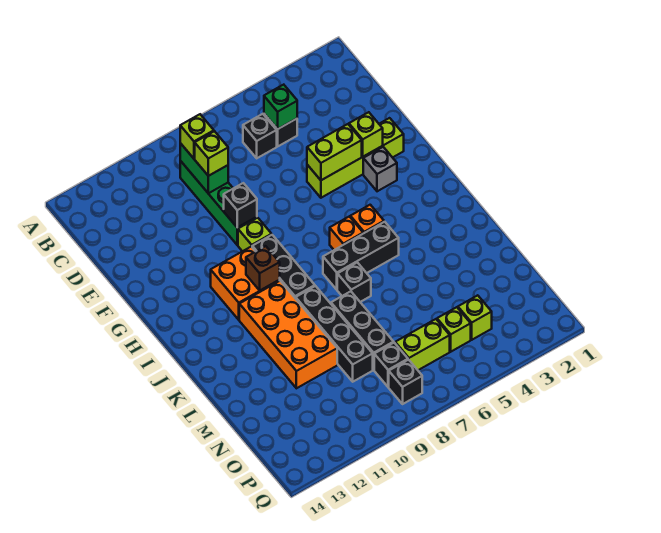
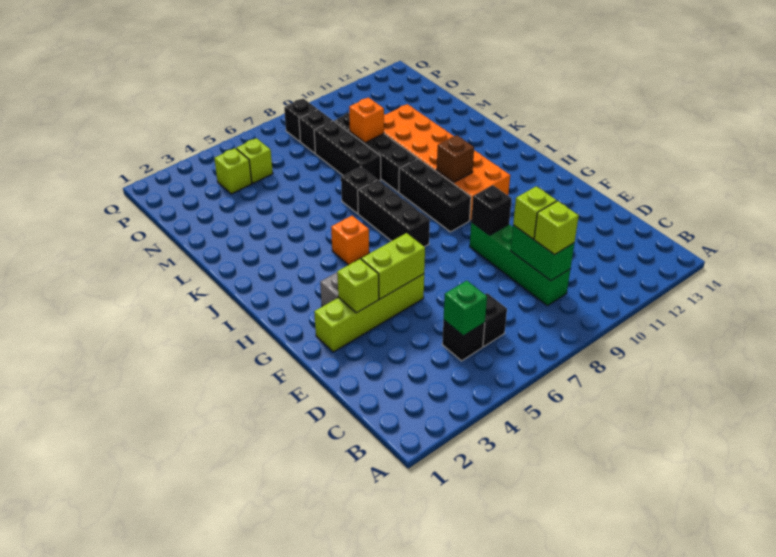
lime 1x1 brick [238,218,272,251] -> none
orange 1x1 brick [330,216,363,250] -> orange 1x1 brick moved to [349,98,384,143]
black 1x3 brick [323,222,399,290] -> black 1x3 brick turned to [358,180,430,247]
lime 1x2 brick [395,319,450,370] -> none

